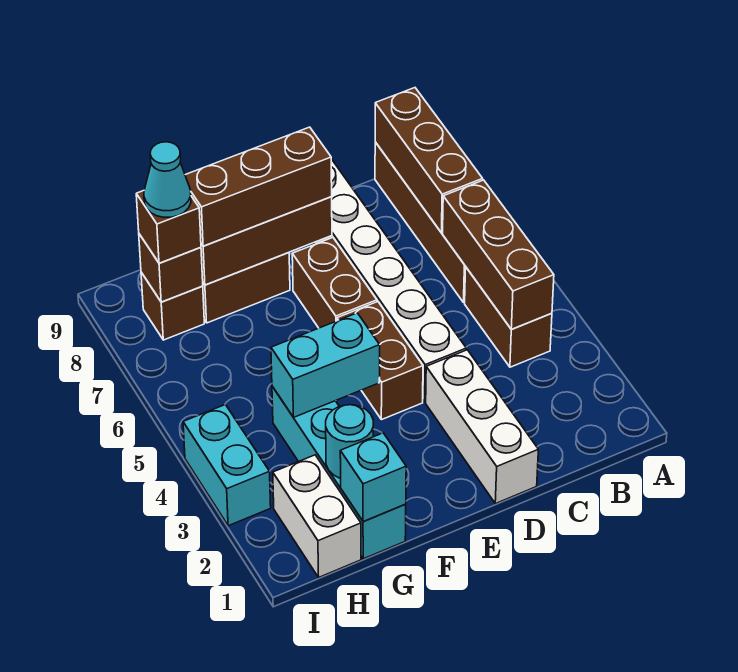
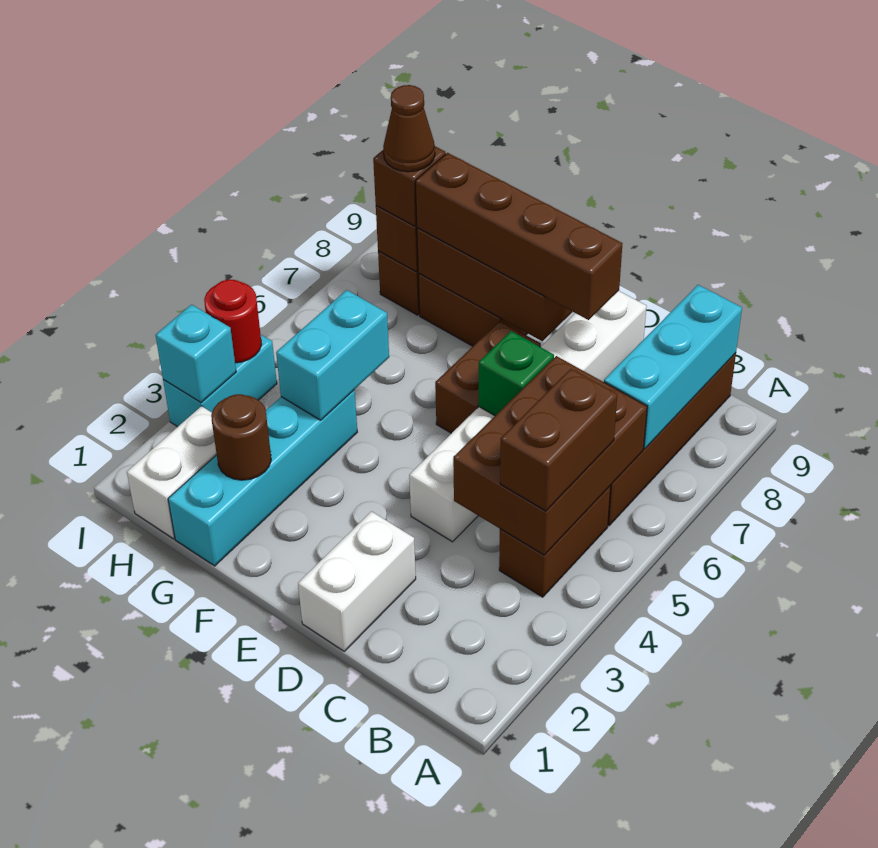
brown 1x3 brick [443,180,554,329] -> brown 2x3 brick [453,356,647,555]
brown 1x3 brick [375,88,483,233] -> cyan 1x3 brick [604,285,742,449]
white 1x3 brick [426,350,538,504] -> white 1x2 brick [298,511,416,651]
none -> green 1x1 brick [479,331,554,416]
brown 1x2 brick [337,302,423,420] -> brown 1x2 brick moved to [500,369,617,511]
brown 1x3 brick [185,127,332,246] -> brown 1x4 brick [415,153,623,320]
cyan 1x2 brick [271,313,380,417] -> cyan 1x2 brick turned to [276,290,389,420]
cyan 1x1 brick [340,433,406,522] -> cyan 1x1 brick moved to [156,305,236,403]
cyan 1x1 round brick [326,405,373,478] -> brown 1x1 round brick [211,394,271,480]
cyan 1x1 cone [144,142,191,217] -> brown 1x1 cone [383,85,435,172]
none -> red 1x1 round brick [204,280,262,363]

